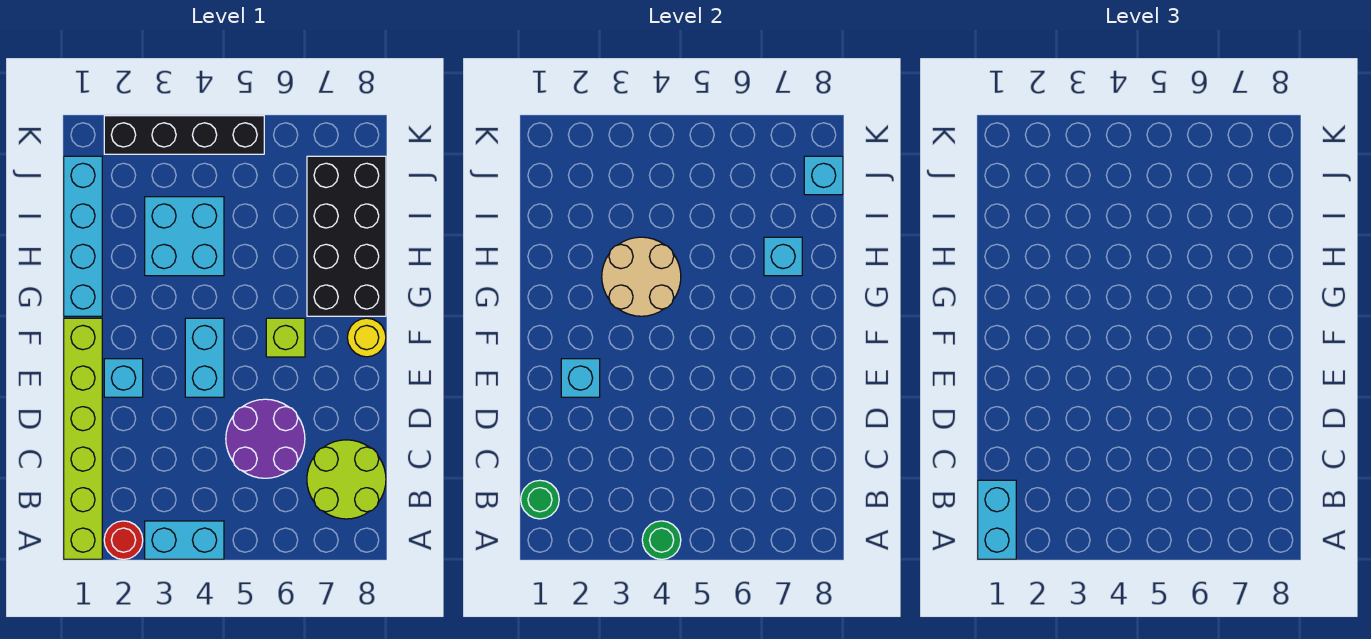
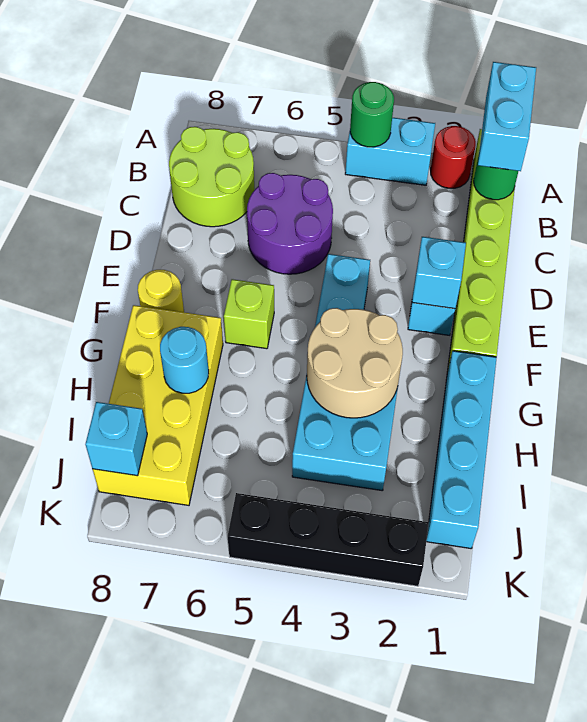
black 2x4 brick [307,156,386,316] -> yellow 2x4 brick [93,305,223,505]
cyan 1x1 brick [764,237,802,276] -> cyan 1x1 round brick [160,327,209,393]

